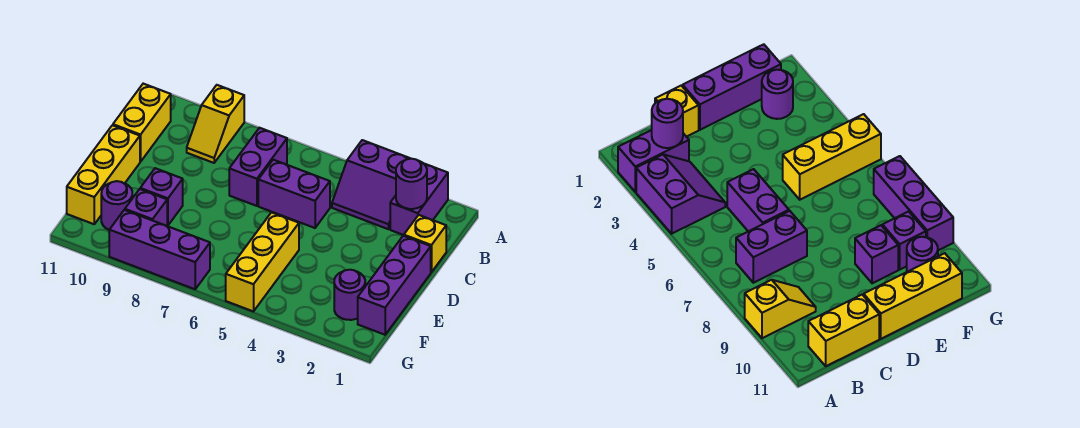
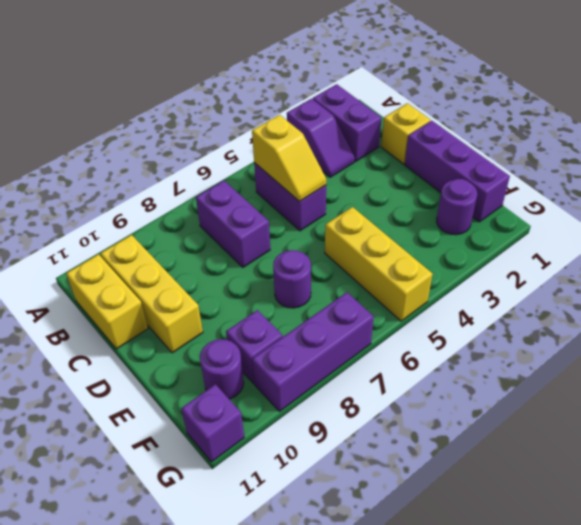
purple 2x2 slope [332,140,411,229] -> purple 1x2 slope [287,99,355,177]
yellow 1x2 slope [187,85,244,163] -> yellow 1x2 slope moved to [252,115,326,202]
purple 1x1 round brick [396,159,427,209] -> purple 1x1 round brick moved to [273,250,311,308]
purple 1x2 brick [258,160,330,228] -> purple 1x2 brick turned to [254,163,326,231]
yellow 1x3 brick [67,125,140,224] -> yellow 1x3 brick moved to [100,235,203,353]
purple 1x1 brick [140,168,183,226] -> purple 1x1 brick moved to [181,384,244,462]

